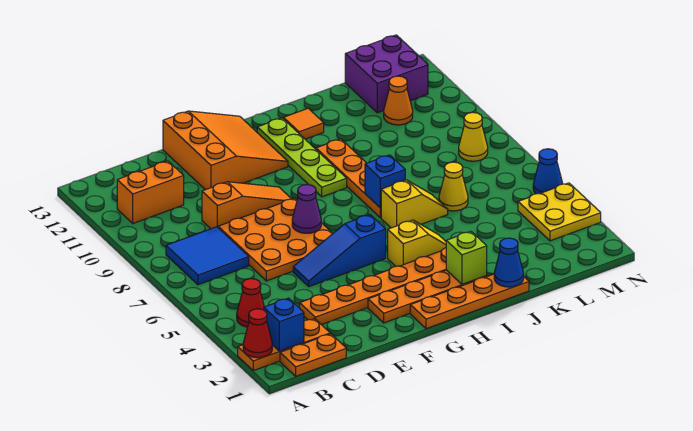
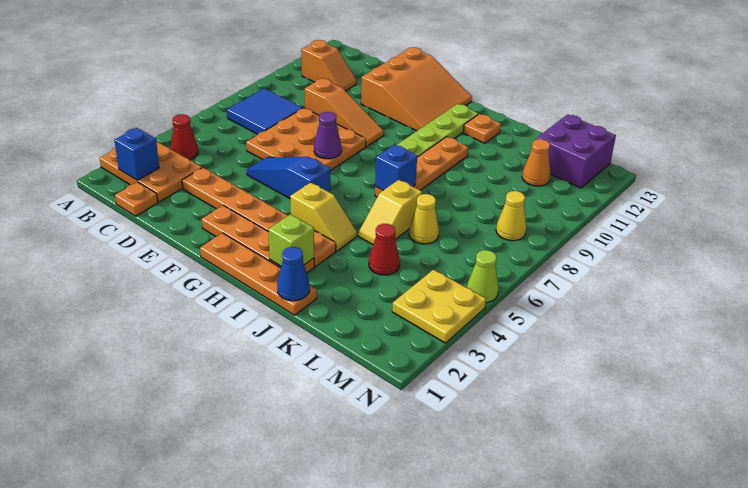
orange 1x3 plate [238,319,330,371] -> orange 2x3 plate [100,141,202,202]
red 1x1 cone [243,309,272,358] -> red 1x1 cone moved to [369,224,400,275]
orange 1x2 plate [280,334,346,376] -> orange 1x1 plate [115,182,158,216]
orange 1x2 brick [117,161,184,223] -> orange 1x2 slope [301,40,356,91]
yellow 1x2 slope [381,180,448,228] -> yellow 1x2 slope turned to [359,180,422,244]
orange 1x1 tile [283,108,324,139] -> orange 1x1 plate [463,114,501,143]
blue 1x1 cone [533,149,563,194] -> lime 1x1 cone [467,250,499,303]

